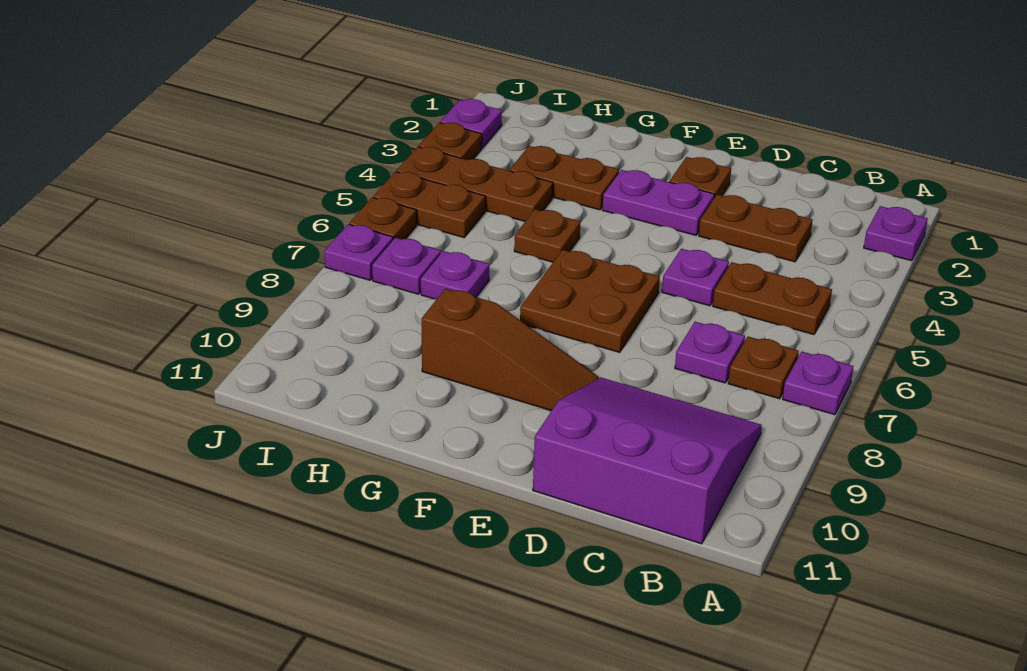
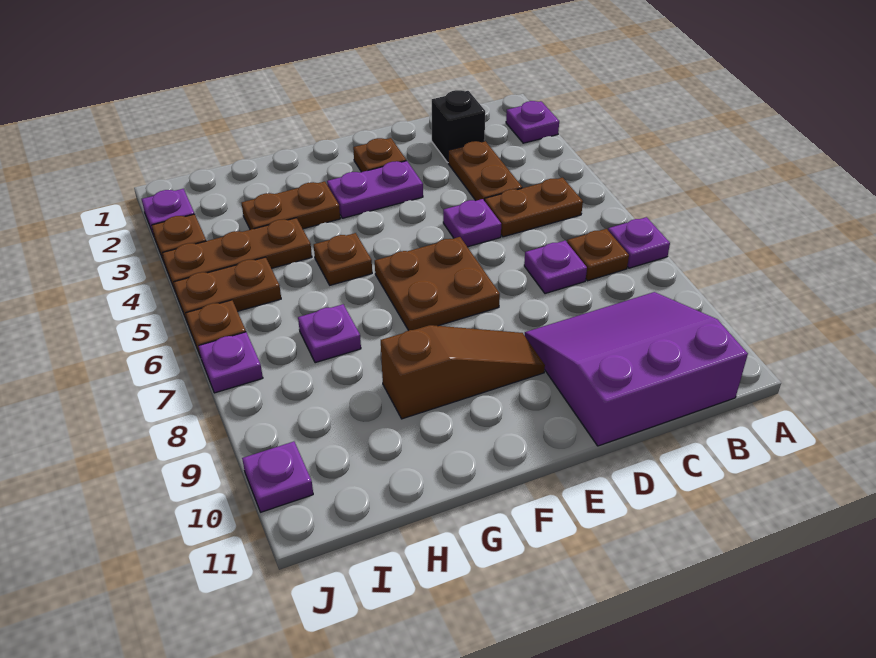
none -> black 1x1 brick [432,90,485,162]
brown 1x2 plate [699,195,813,262] -> brown 1x2 plate turned to [448,141,522,201]
purple 1x1 plate [372,238,441,294] -> purple 1x1 plate moved to [242,442,313,512]

